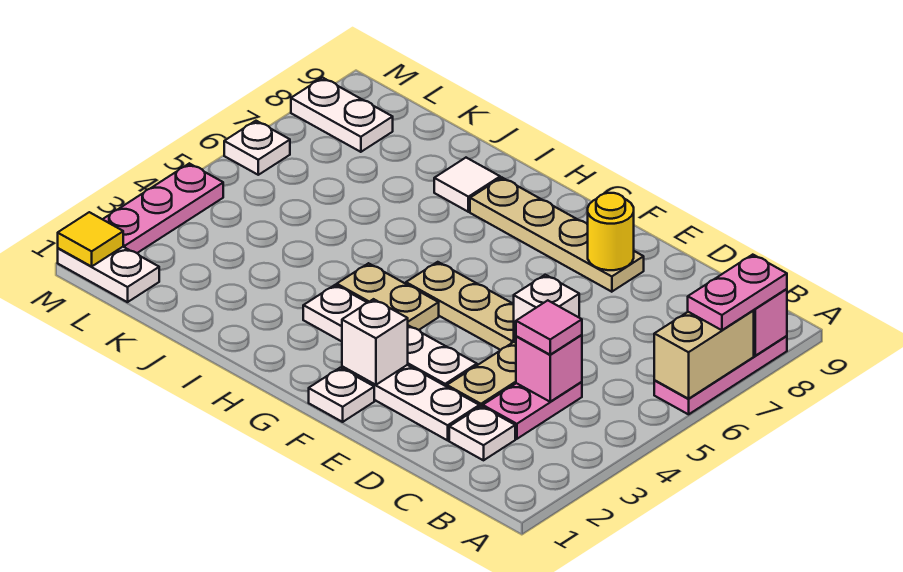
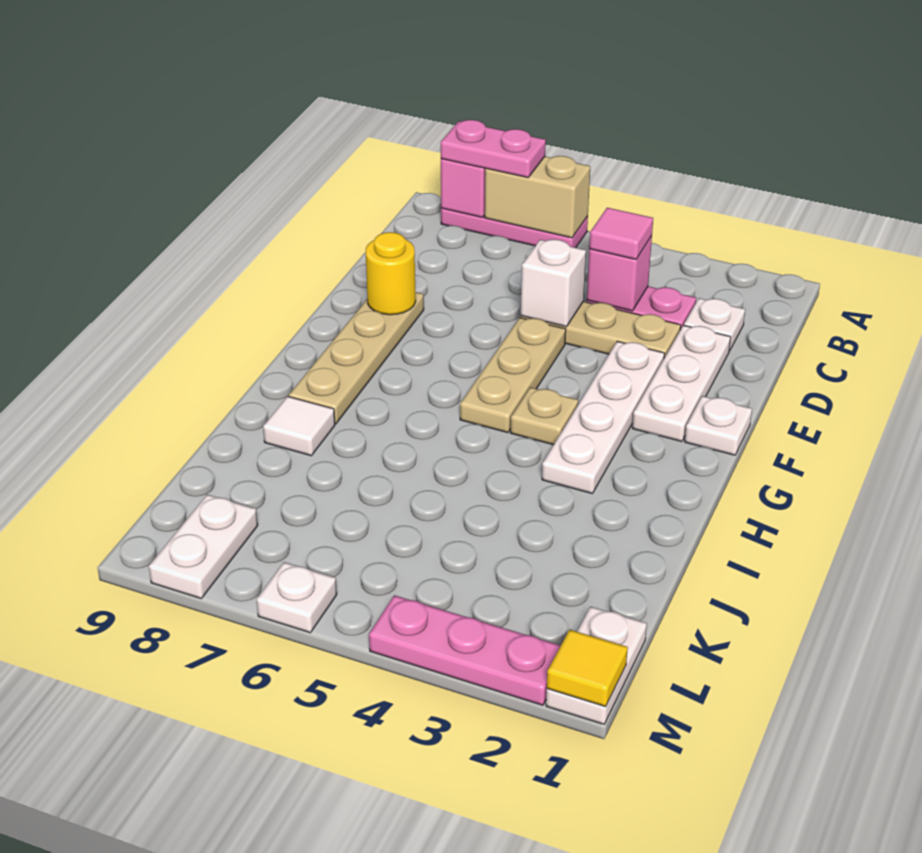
white 1x1 brick [342,299,408,385] -> none
tan 1x2 plate [337,263,439,330] -> tan 1x1 plate [510,387,578,445]

